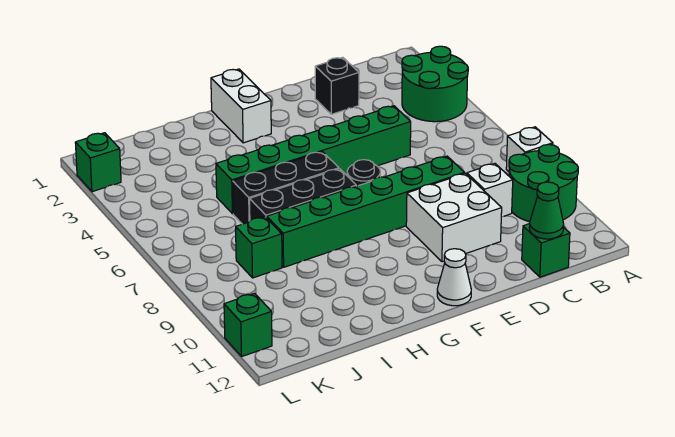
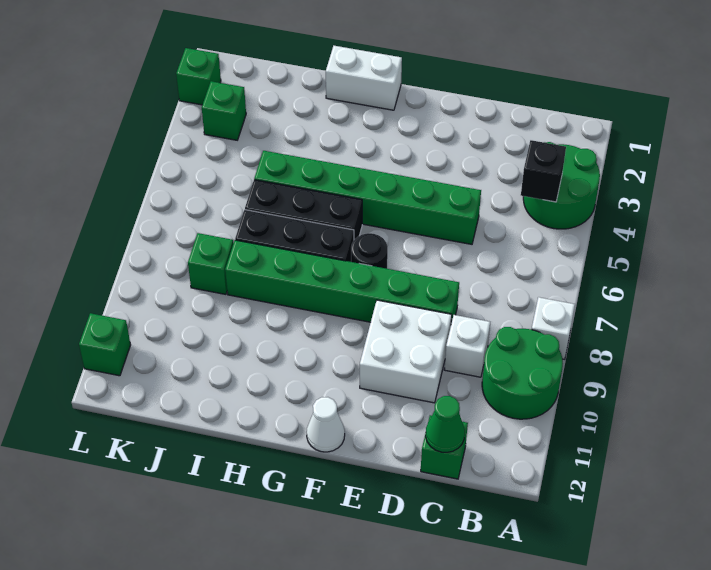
black 1x1 brick [315,57,359,114] -> black 1x1 brick moved to [521,140,566,202]
white 1x2 brick [211,69,271,143] -> white 1x2 brick turned to [326,46,402,110]
none -> green 1x1 brick [202,81,246,140]

